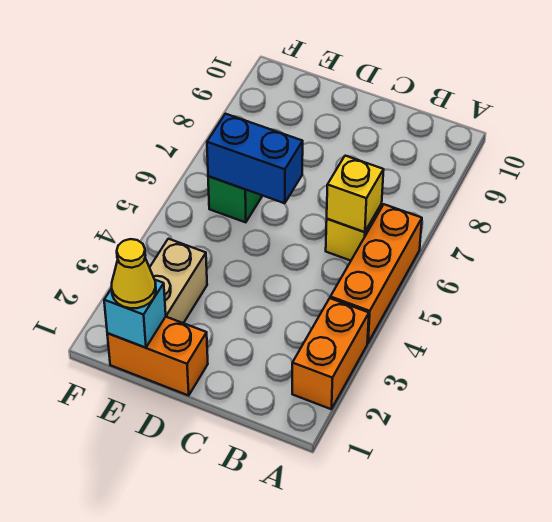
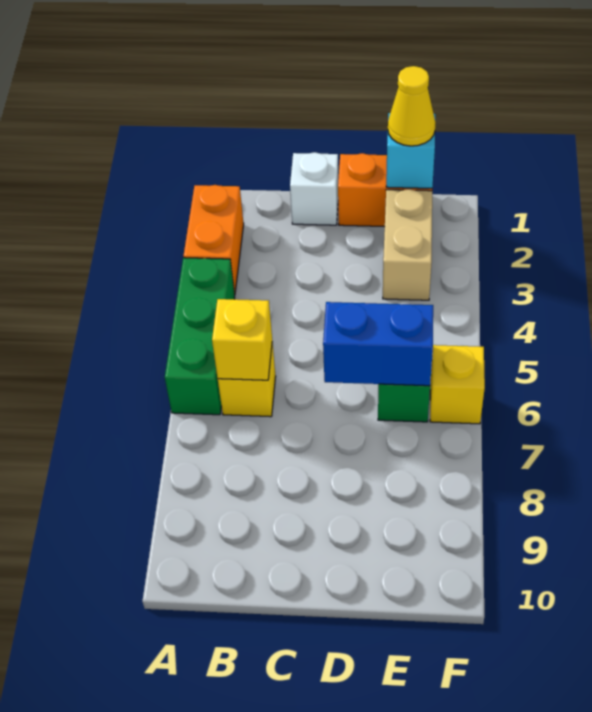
orange 1x3 brick [330,204,422,343] -> green 1x3 brick [165,258,235,415]
none -> white 1x1 brick [290,152,338,225]
none -> yellow 1x1 brick [430,345,485,424]

